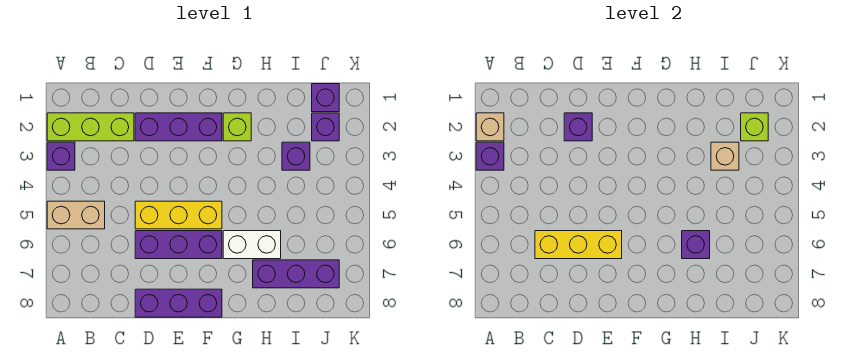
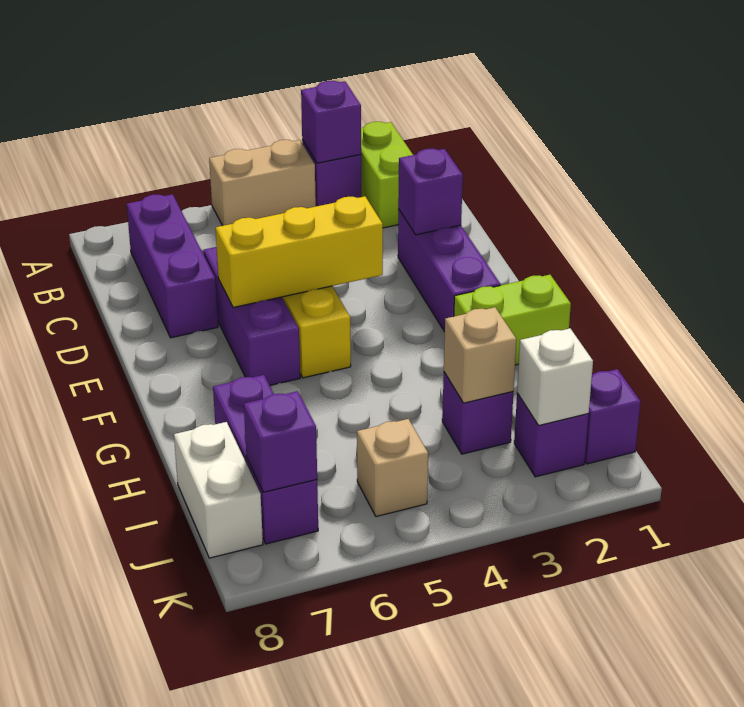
lime 1x3 brick [47,113,134,141] -> lime 1x2 brick [361,122,413,228]
tan 1x1 brick [476,113,504,141] -> tan 1x1 brick moved to [357,419,428,517]
tan 1x2 brick [47,201,105,229] -> tan 1x2 brick turned to [209,140,316,226]
yellow 1x3 brick [535,231,622,259] -> yellow 1x3 brick turned to [216,196,383,307]
purple 1x3 brick [135,289,222,317] -> purple 1x3 brick moved to [127,194,218,338]
lime 1x1 brick [223,113,251,141] -> lime 1x2 brick [454,275,571,365]
white 1x2 brick [223,231,281,259] -> white 1x2 brick moved to [174,422,263,558]
purple 1x1 brick [682,231,710,259] -> purple 1x1 brick moved to [244,391,317,492]
lime 1x1 brick [741,113,768,141] -> white 1x1 brick [517,328,593,425]

